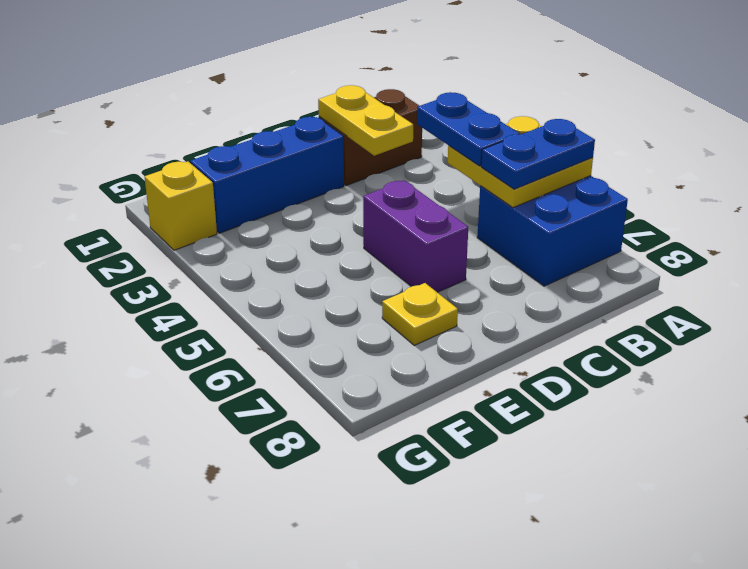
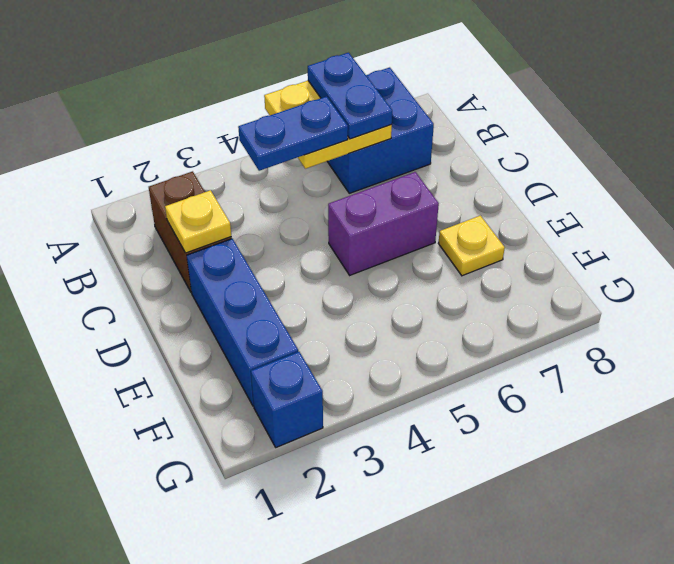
yellow 1x2 plate [318,85,413,156] -> yellow 1x1 plate [165,190,231,253]
yellow 1x1 brick [145,161,217,250] -> blue 1x1 brick [251,352,323,447]

